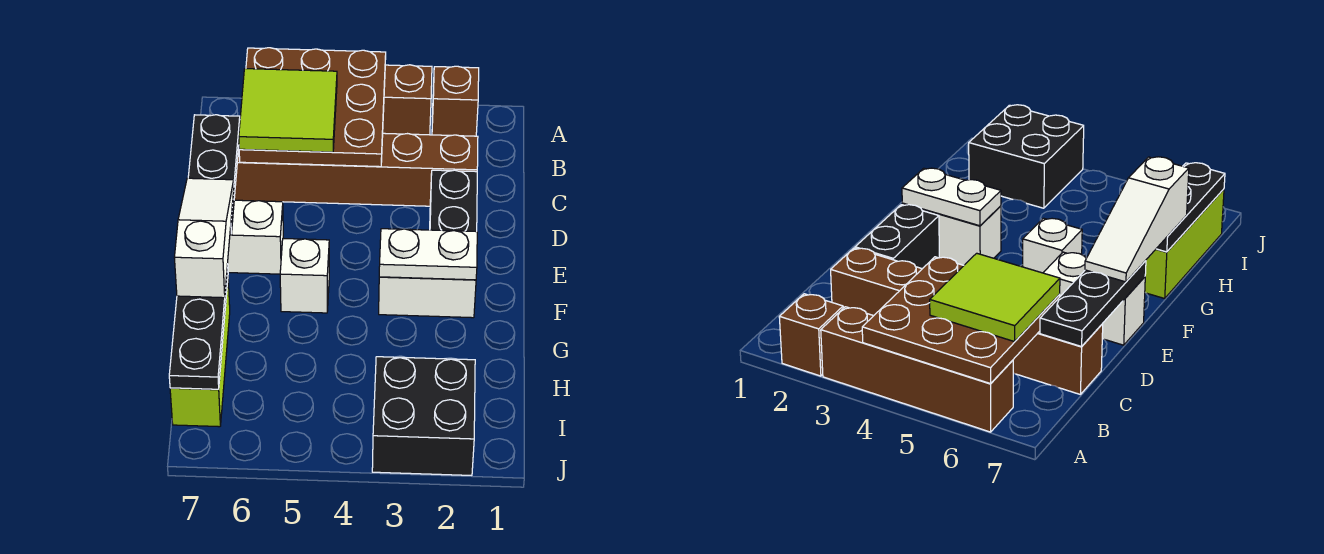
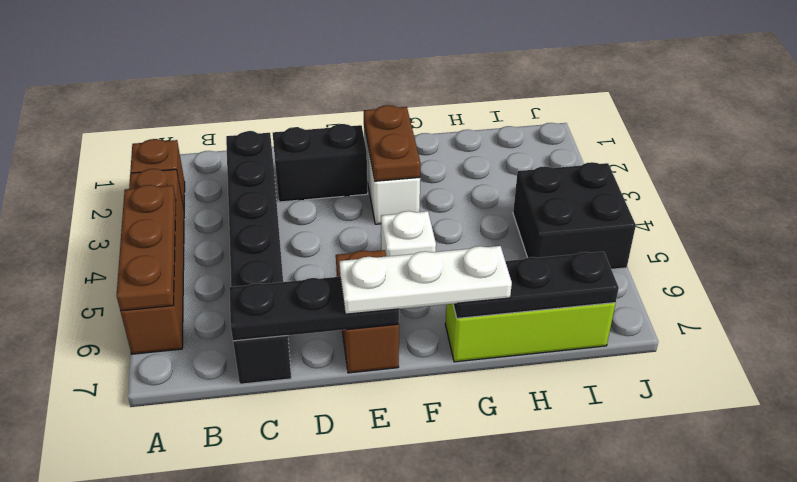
brown 3x3 plate [239,48,386,167] -> brown 1x3 plate [116,185,176,311]
lime 2x2 tile [239,69,337,152] -> none
brown 1x6 brick [234,133,478,206] -> black 1x6 brick [226,131,291,384]
white 1x2 brick [228,200,283,274] -> brown 1x2 brick [336,250,399,373]
white 1x3 slope [174,178,234,298] -> white 1x3 plate [339,246,512,314]
white 1x2 plate [379,229,477,280] -> brown 1x2 plate [364,105,421,181]
black 2x2 brick [372,357,475,475] -> black 2x2 brick moved to [513,162,636,269]

